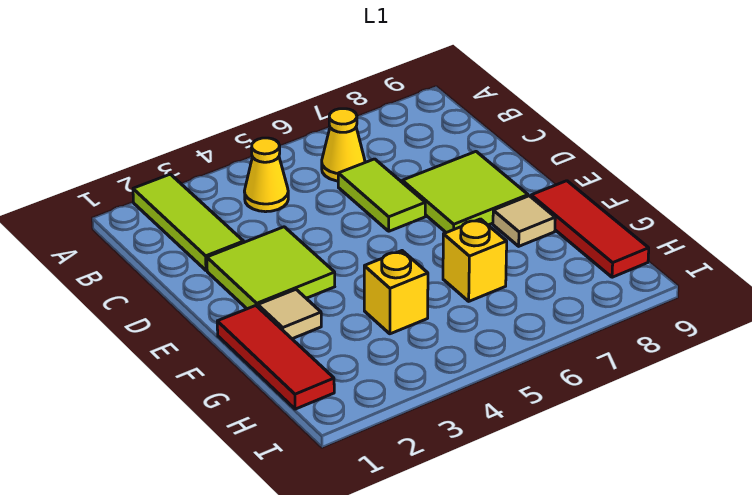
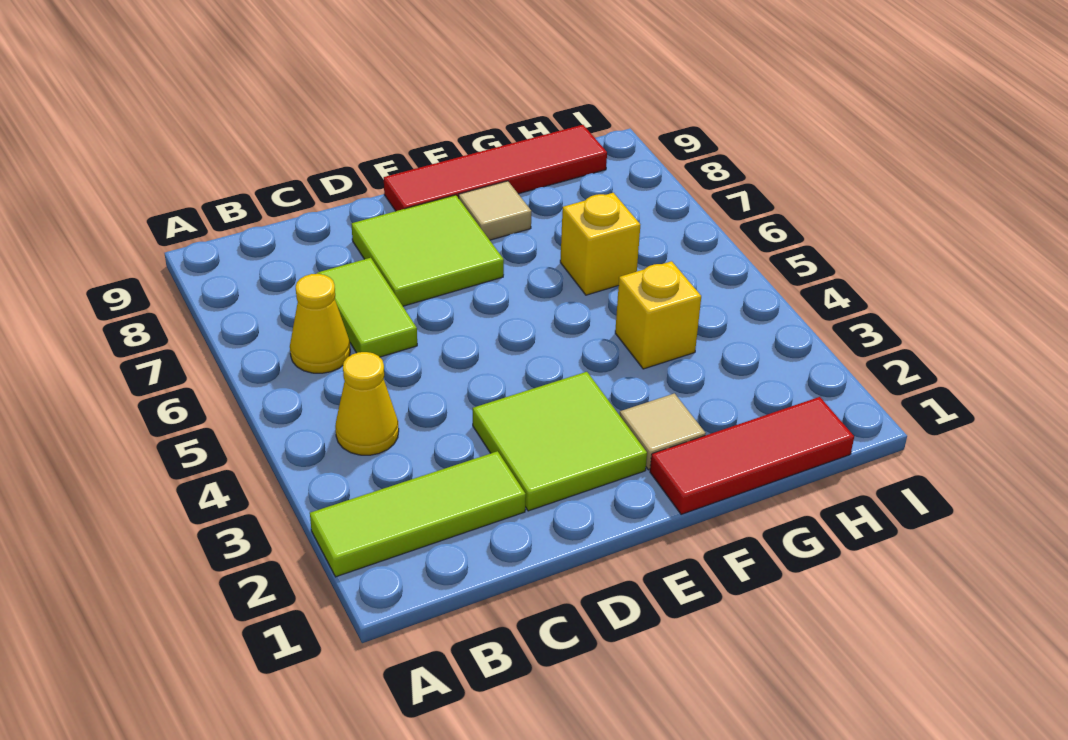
lime 1x2 tile [338,159,425,231] -> lime 1x2 tile turned to [317,258,417,357]
red 1x3 tile [531,181,649,277] -> red 1x4 tile [384,125,607,211]

